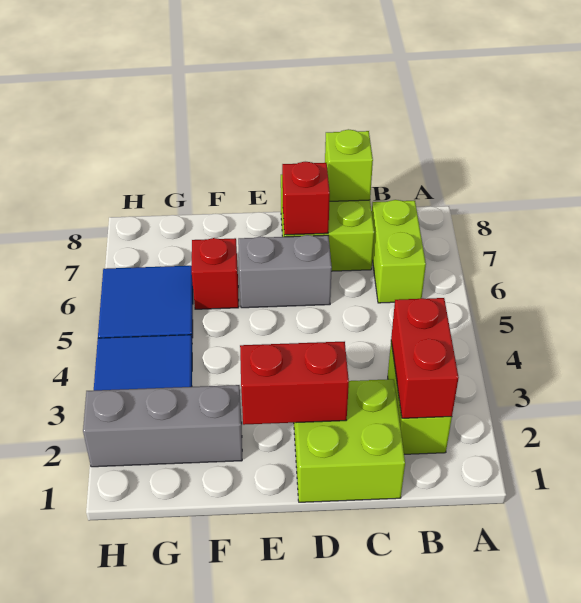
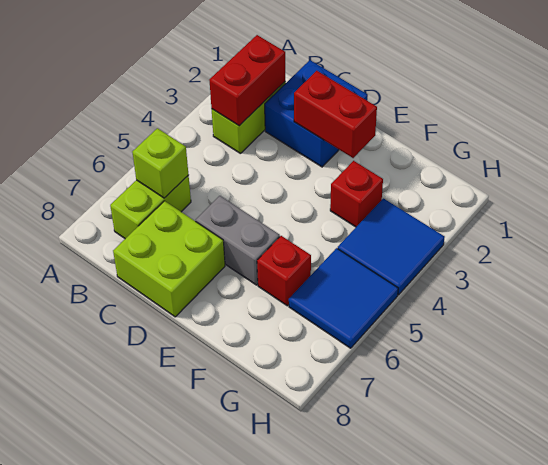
lime 2x2 brick [294,379,405,502] -> blue 2x2 brick [265,60,368,167]
lime 1x1 brick [325,129,373,201] -> lime 1x1 brick moved to [132,128,188,198]
red 1x1 brick [282,162,330,235] -> red 1x1 brick moved to [330,161,383,227]
grey 1x3 brick [83,385,242,467] -> none

